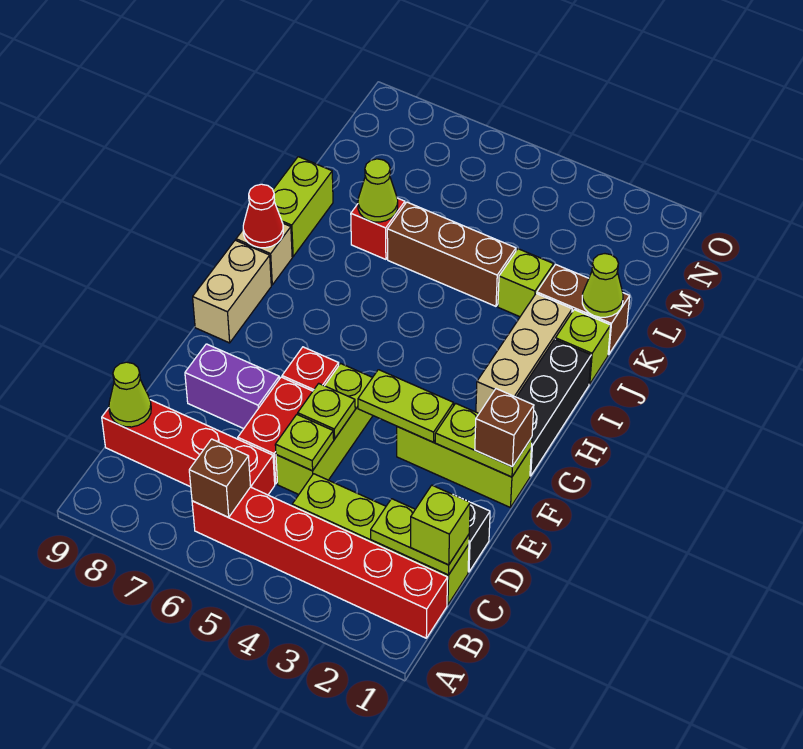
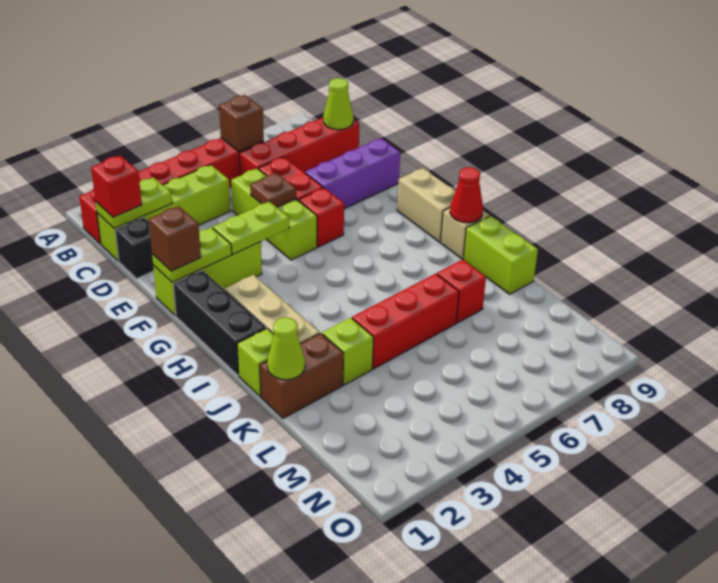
lime 1x1 brick [410,485,470,565] -> red 1x1 brick [91,155,142,217]
lime 1x1 plate [275,414,334,471] -> none
lime 1x1 plate [298,383,355,439] -> brown 1x1 plate [250,173,296,207]
purple 1x2 brick [185,344,279,429] -> purple 1x3 brick [305,138,400,209]
brown 1x3 brick [387,202,516,306] -> red 1x3 brick [352,274,459,369]
lime 1x1 cone [358,159,398,222] -> none

